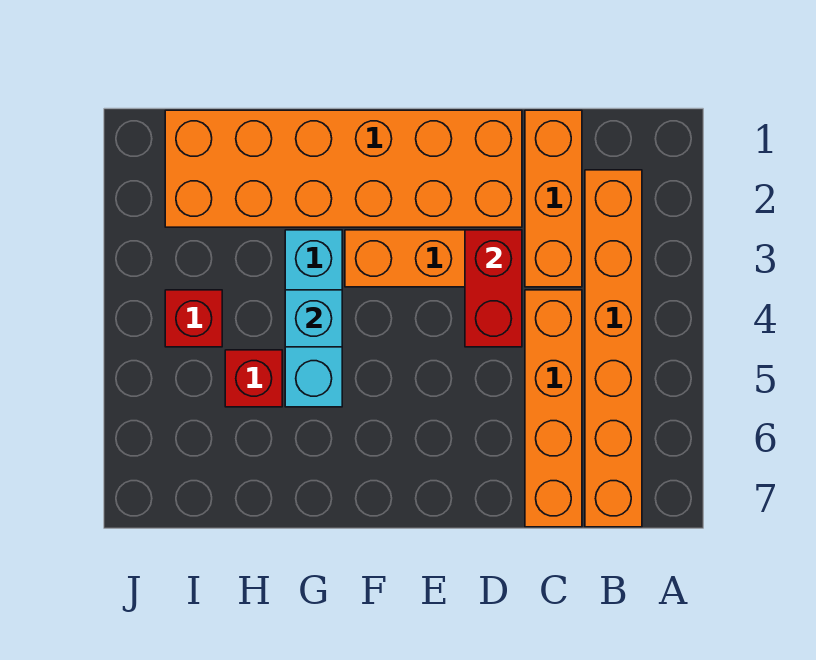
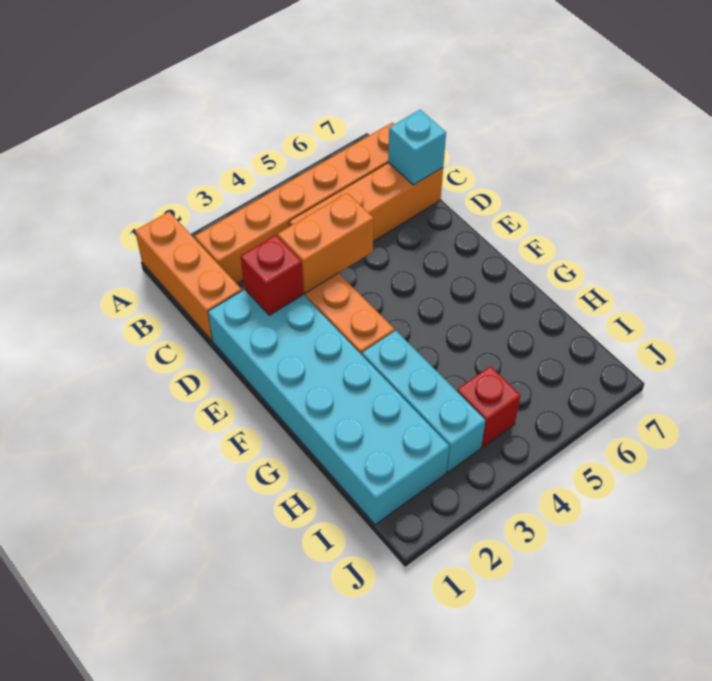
orange 1x3 brick [525,110,582,287] -> orange 1x3 brick turned to [135,212,242,340]
orange 2x6 brick [165,110,522,227] -> cyan 2x6 brick [208,289,449,525]
red 1x2 brick [465,230,522,347] -> orange 1x2 brick [278,193,374,293]
cyan 1x3 brick [285,230,342,407] -> cyan 1x3 brick turned to [362,331,485,472]
cyan 1x1 brick [285,290,342,347] -> cyan 1x1 brick moved to [388,110,446,185]
red 1x1 brick [225,350,282,407] -> red 1x1 brick moved to [241,235,304,315]

